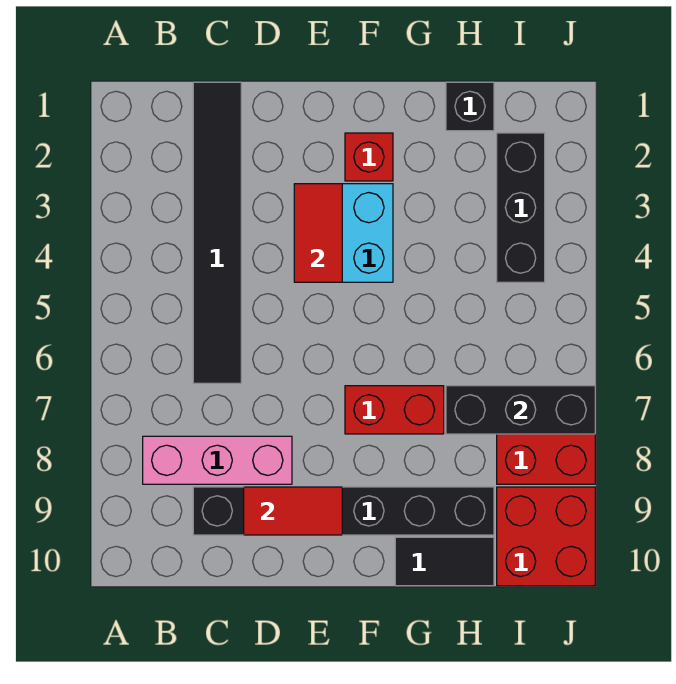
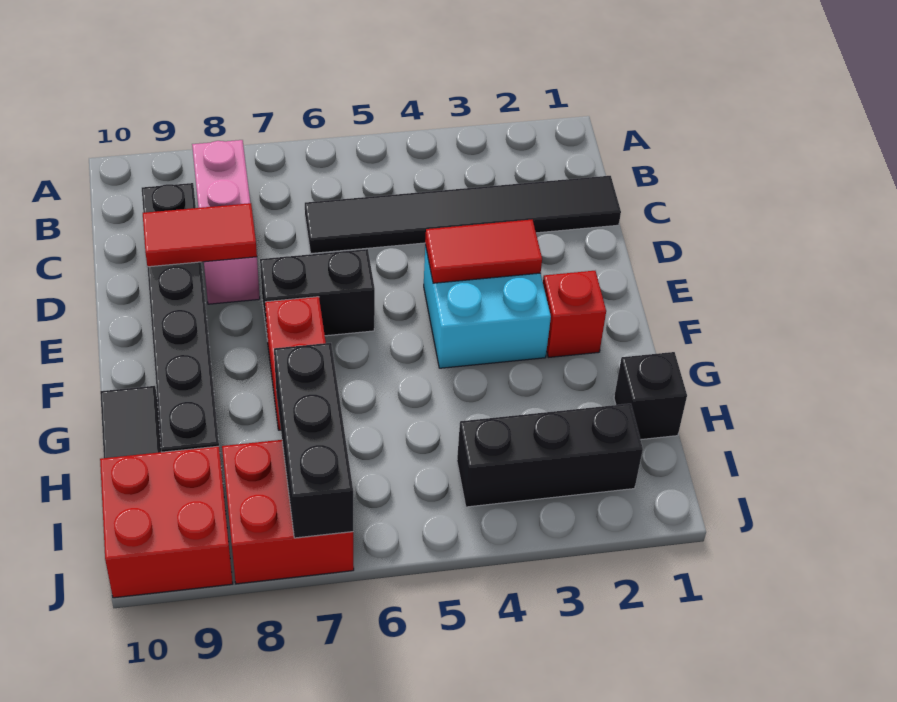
red 1x2 tile [244,487,342,535] -> red 1x2 tile turned to [143,203,257,267]
none -> black 1x2 brick [260,249,375,341]

